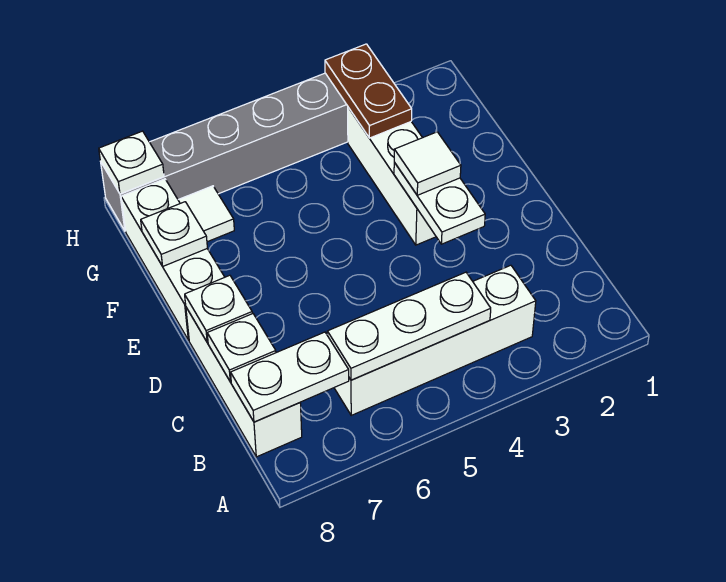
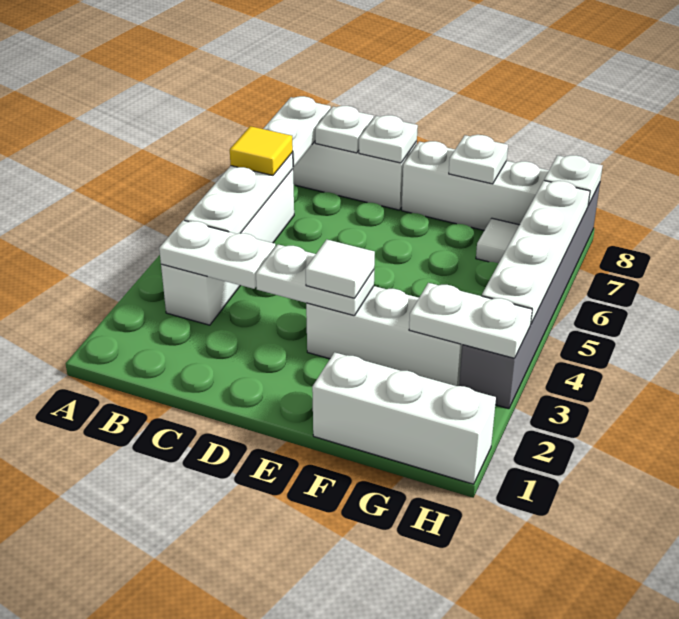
none -> white 1x2 plate [159,220,275,289]
none -> yellow 1x1 tile [230,126,293,175]
none -> white 1x3 brick [312,352,496,484]
brown 1x2 plate [325,44,412,138] -> white 1x2 plate [409,283,532,358]
none -> white 1x4 plate [482,181,590,324]

